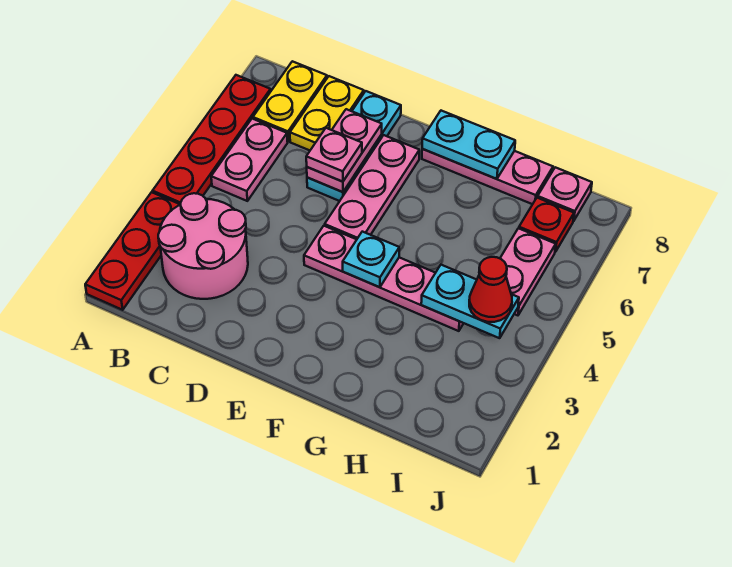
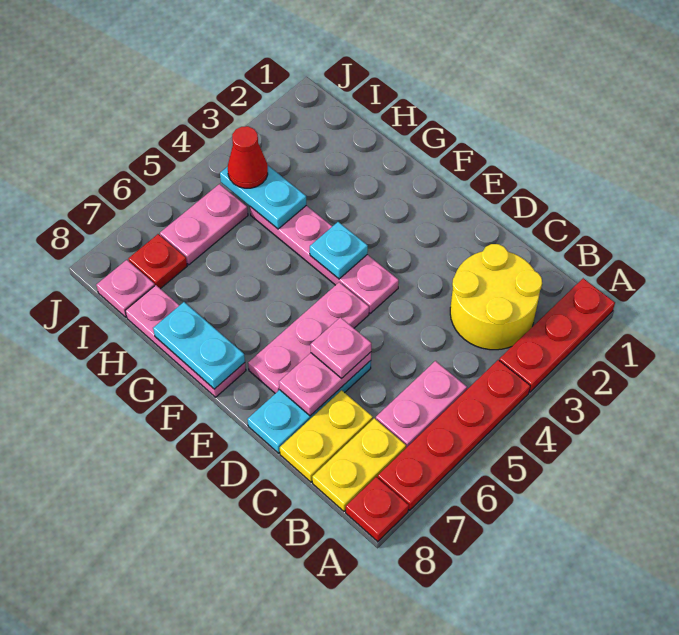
none -> red 1x1 plate [346,477,409,542]
pink 2x2 round brick [158,193,248,299] -> yellow 2x2 round brick [450,244,542,350]

